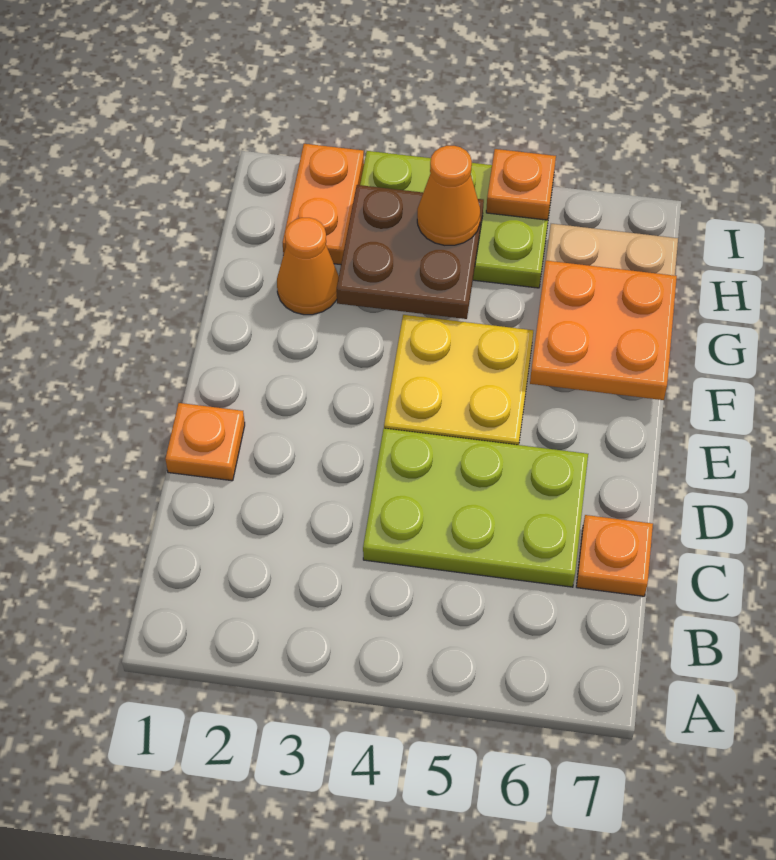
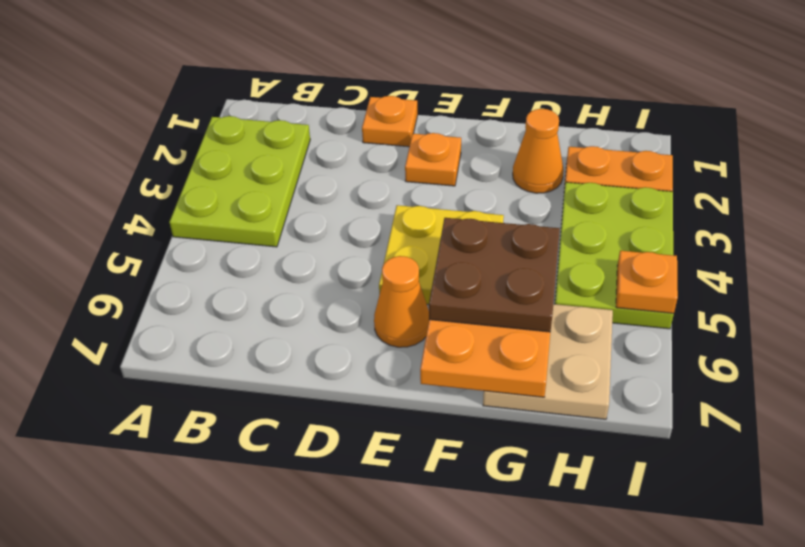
lime 2x3 plate [363,428,588,587] -> lime 2x3 plate moved to [169,116,310,247]
orange 1x1 plate [576,515,653,596] -> orange 1x1 plate moved to [405,133,461,186]
brown 2x2 plate [337,185,484,319] -> brown 2x2 plate moved to [429,218,560,332]
orange 1x1 cone [417,146,480,245] -> orange 1x1 cone moved to [374,256,429,347]

